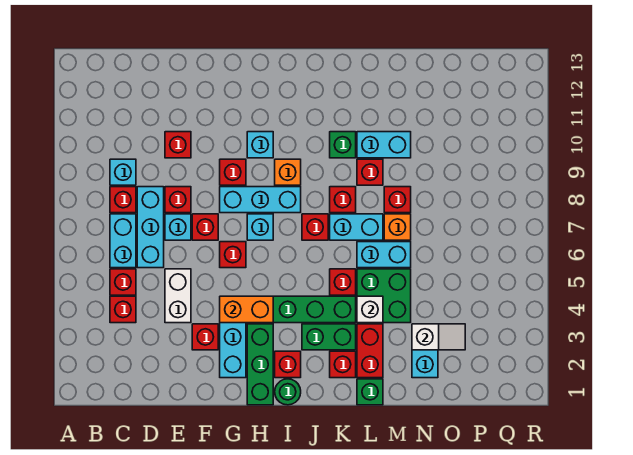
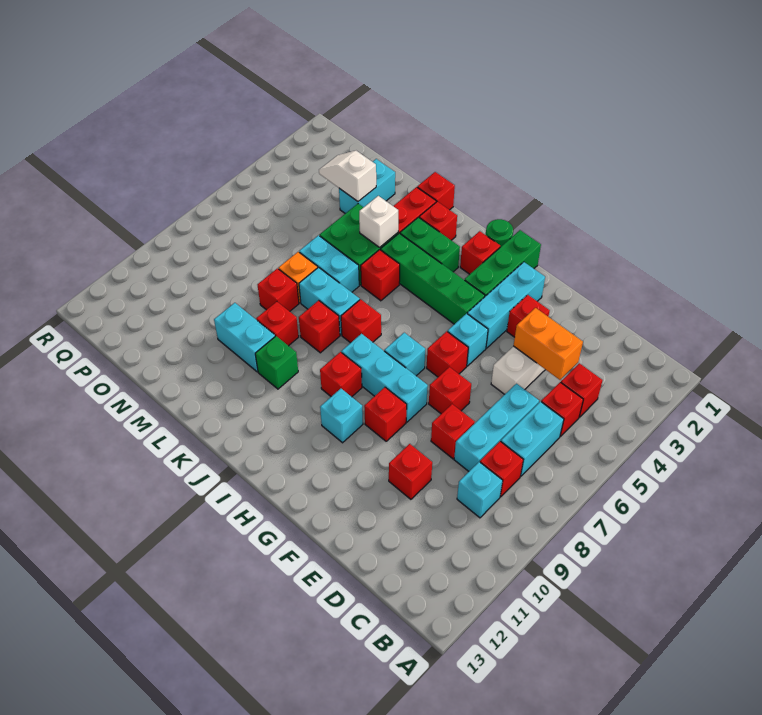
cyan 1x1 brick [165,214,191,240] -> cyan 1x1 brick moved to [448,313,488,366]
orange 1x2 brick [220,296,273,323] -> orange 1x2 brick moved to [514,308,583,380]
orange 1x1 brick [275,159,301,185] -> red 1x1 brick [320,352,362,397]
green 1x1 brick [357,379,383,405] -> red 1x1 brick [417,172,455,210]

